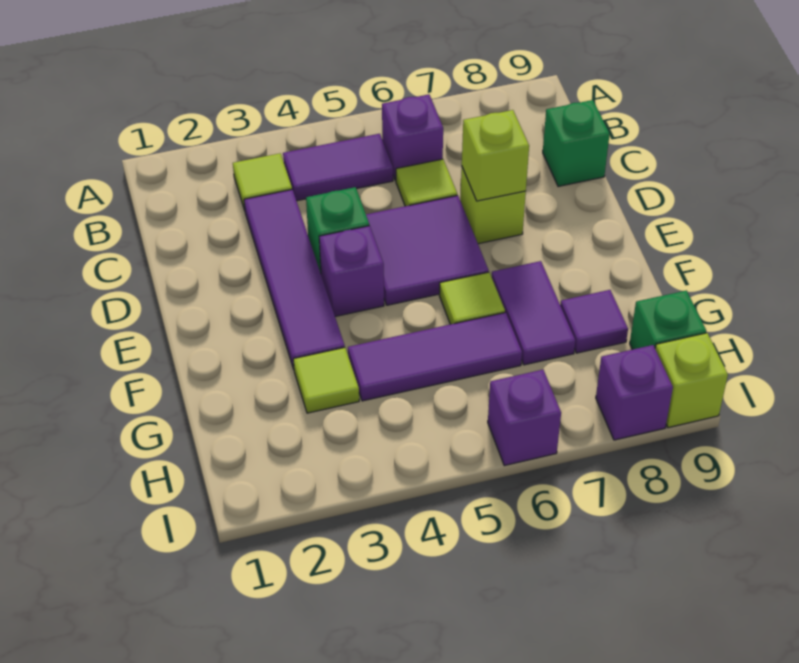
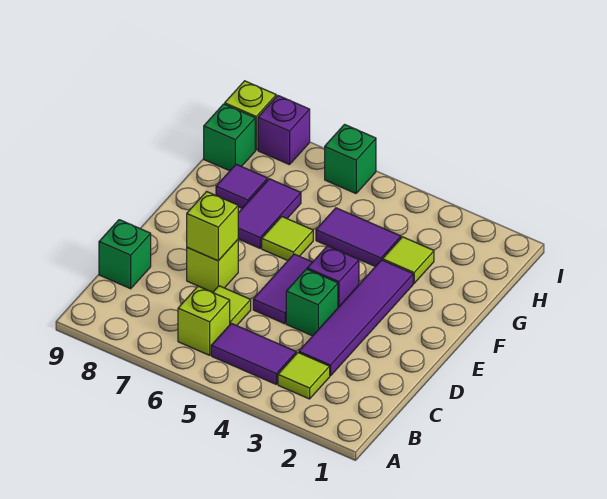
purple 1x1 brick [382,94,443,181] -> lime 1x1 brick [178,286,230,355]
purple 2x2 tile [366,195,489,305] -> purple 1x2 tile [253,254,312,324]
purple 1x3 tile [348,312,522,401] -> purple 1x2 tile [316,208,401,267]
purple 1x1 brick [488,370,561,466] -> green 1x1 brick [325,125,376,193]

